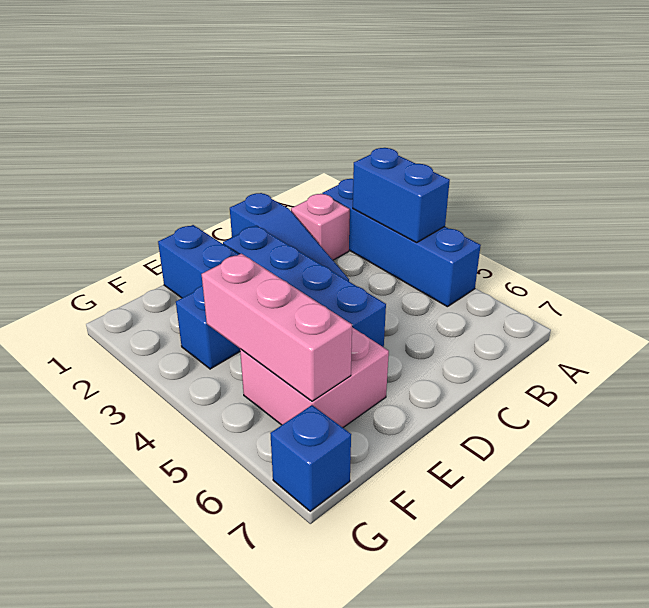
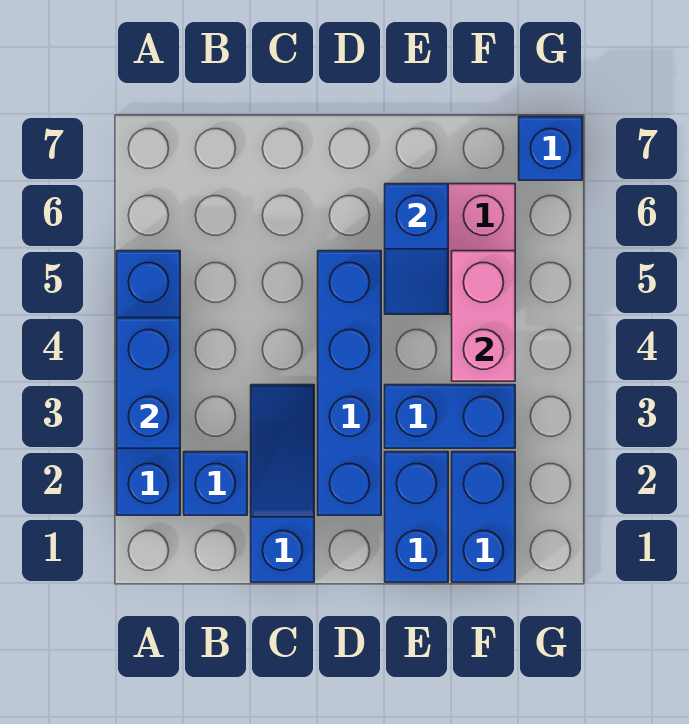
pink 1x1 brick [291,194,350,260] -> blue 1x1 brick [184,452,247,515]
none -> blue 1x2 slope [385,184,448,314]
none -> blue 1x2 brick [452,452,515,582]
pink 1x3 brick [202,254,352,401] -> pink 1x2 brick [452,251,515,381]

